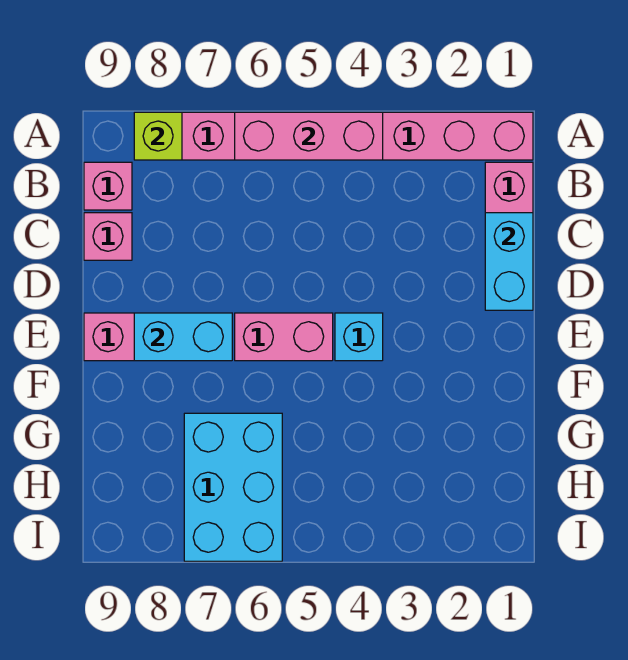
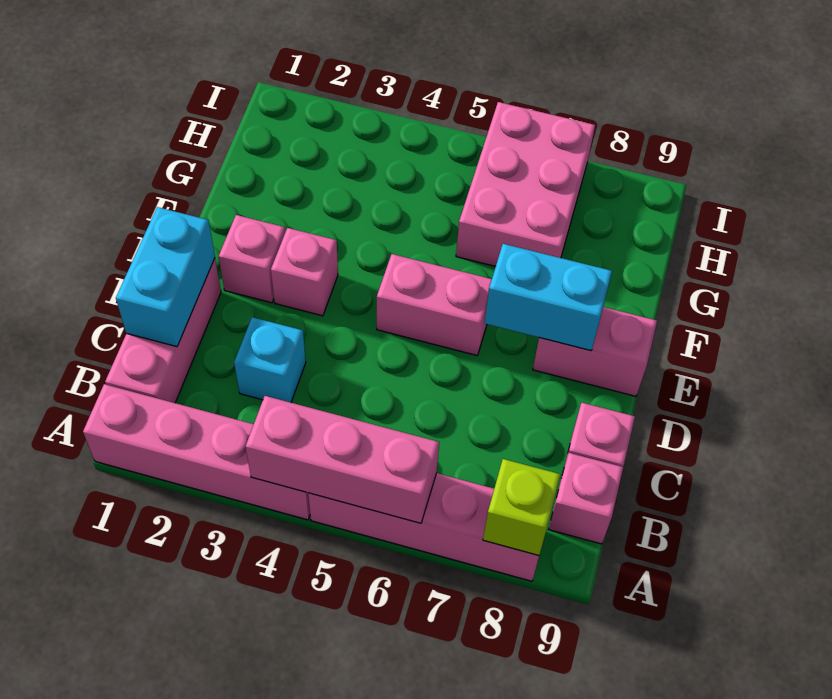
none -> pink 1x1 brick [219,215,285,303]
none -> pink 1x1 brick [271,228,338,316]
cyan 1x1 brick [335,313,383,361] -> cyan 1x1 brick moved to [234,317,306,403]
cyan 2x3 brick [184,413,282,561] -> pink 2x3 brick [456,102,595,266]

